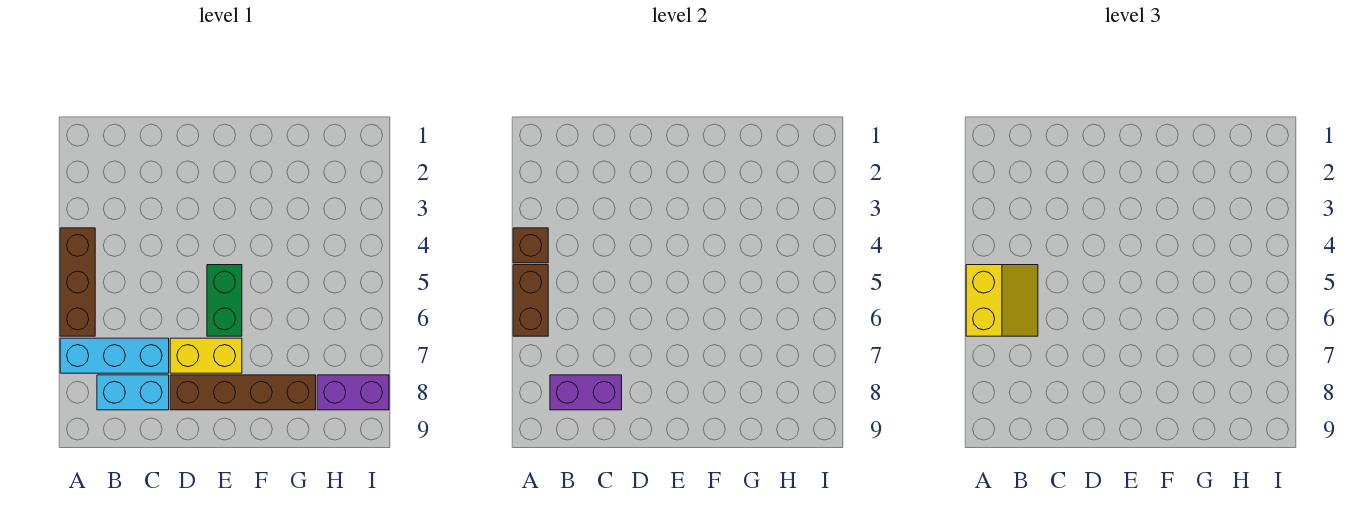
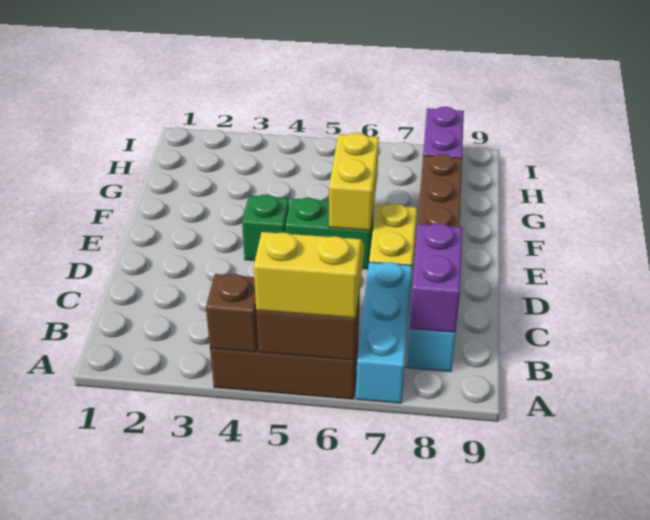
none -> green 1x1 brick [242,194,289,261]
none -> yellow 1x2 brick [329,133,379,230]

